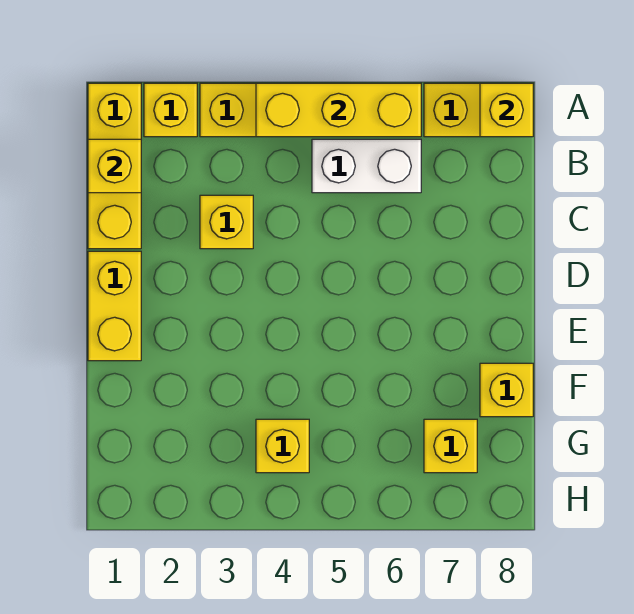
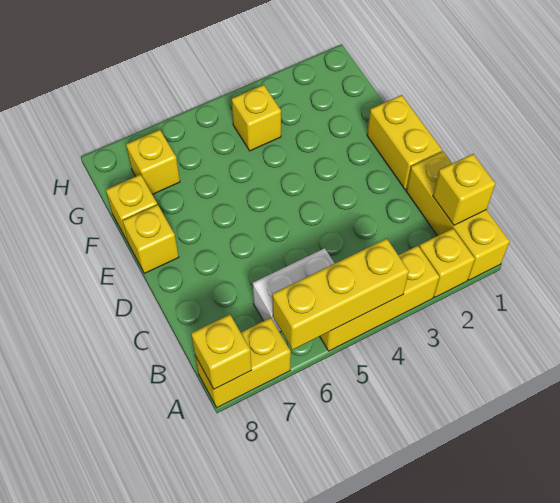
yellow 1x1 brick [200,195,253,249] -> yellow 1x1 brick moved to [123,205,179,273]

